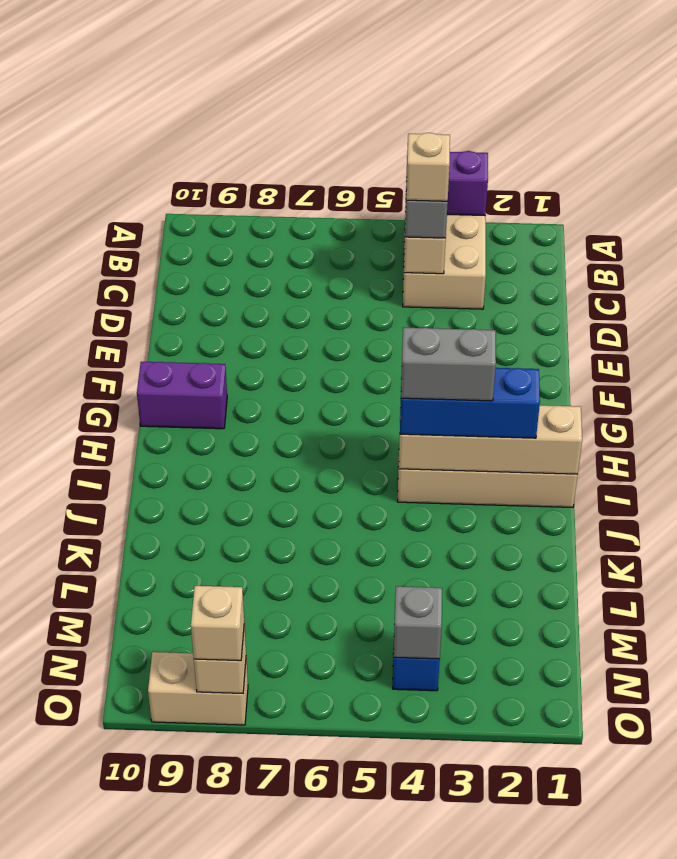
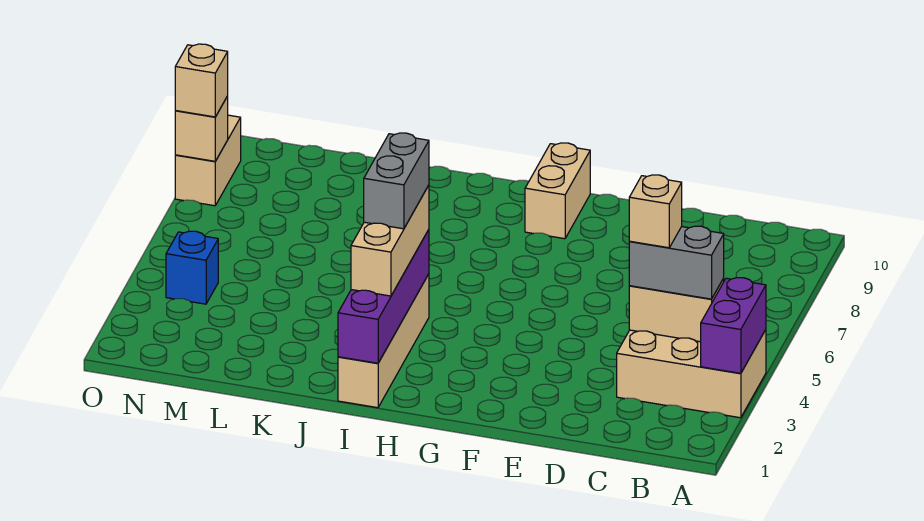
purple 1x2 brick [137,362,227,429] -> tan 1x2 brick [525,143,590,239]
tan 1x4 brick [399,405,582,474] -> purple 1x4 brick [338,230,429,363]
blue 1x3 brick [400,368,540,438] -> tan 1x3 brick [351,185,429,296]
grey 1x1 brick [394,586,442,659] -> none

